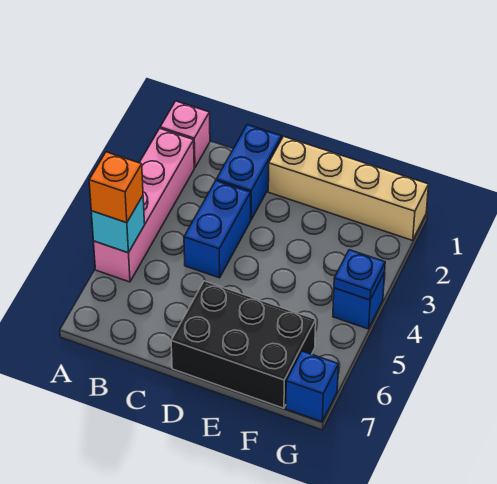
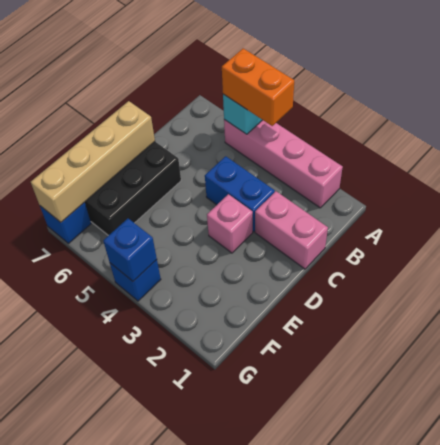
pink 1x1 brick [160,101,210,168] -> pink 1x1 brick moved to [207,194,253,253]
orange 1x1 brick [89,152,143,223] -> orange 1x2 brick [222,48,294,126]
blue 1x2 brick [216,125,282,219] -> pink 1x2 brick [255,191,328,269]
tan 1x4 brick [268,136,429,240] -> tan 1x4 brick moved to [31,101,155,222]
blue 1x1 plate [334,250,385,300] -> blue 1x1 brick [103,219,157,281]

